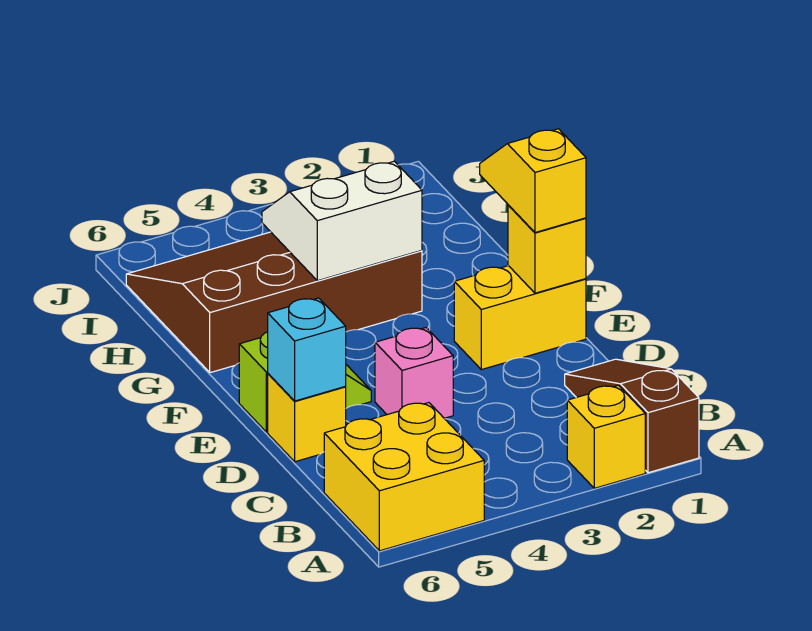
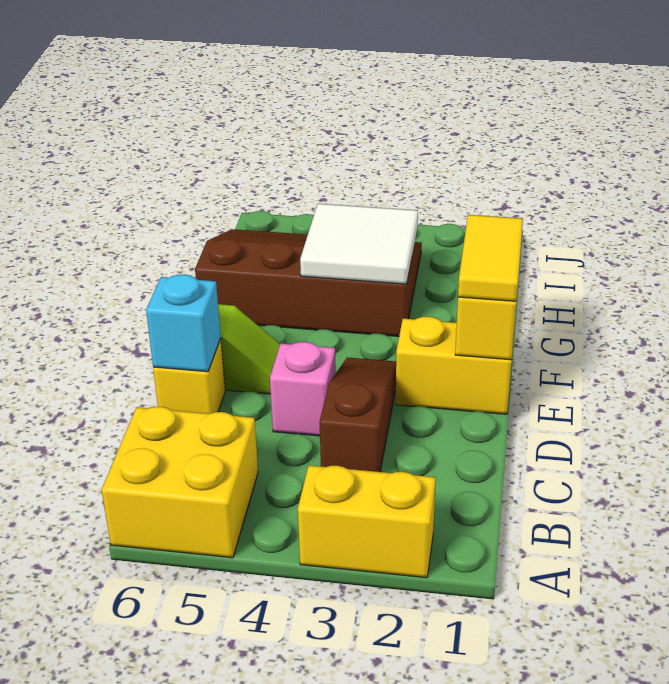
brown 1x3 slope [565,359,699,473] -> brown 1x3 slope moved to [320,358,396,472]
yellow 1x1 brick [567,385,645,488] -> yellow 1x2 brick [298,465,436,578]
yellow 1x2 slope [480,129,586,233] -> yellow 1x2 tile [458,215,523,301]
white 2x2 slope [262,161,422,281] -> white 2x2 tile [300,204,418,284]

